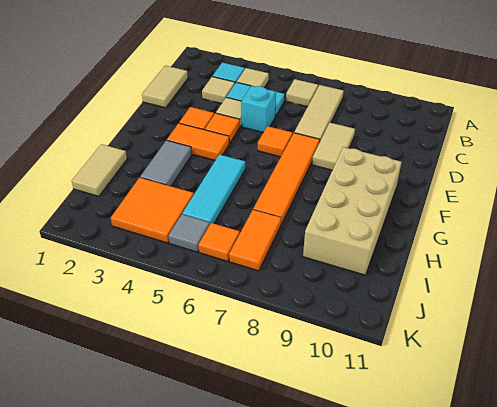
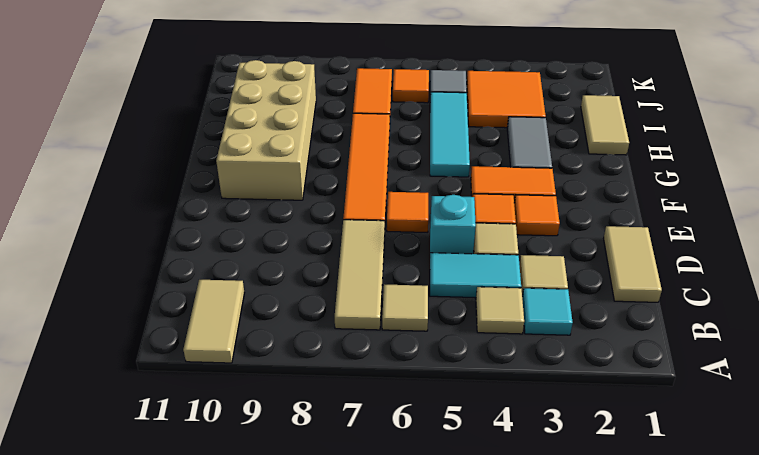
tan 1x2 tile [312,123,355,170] -> tan 1x2 tile moved to [183,280,244,363]

